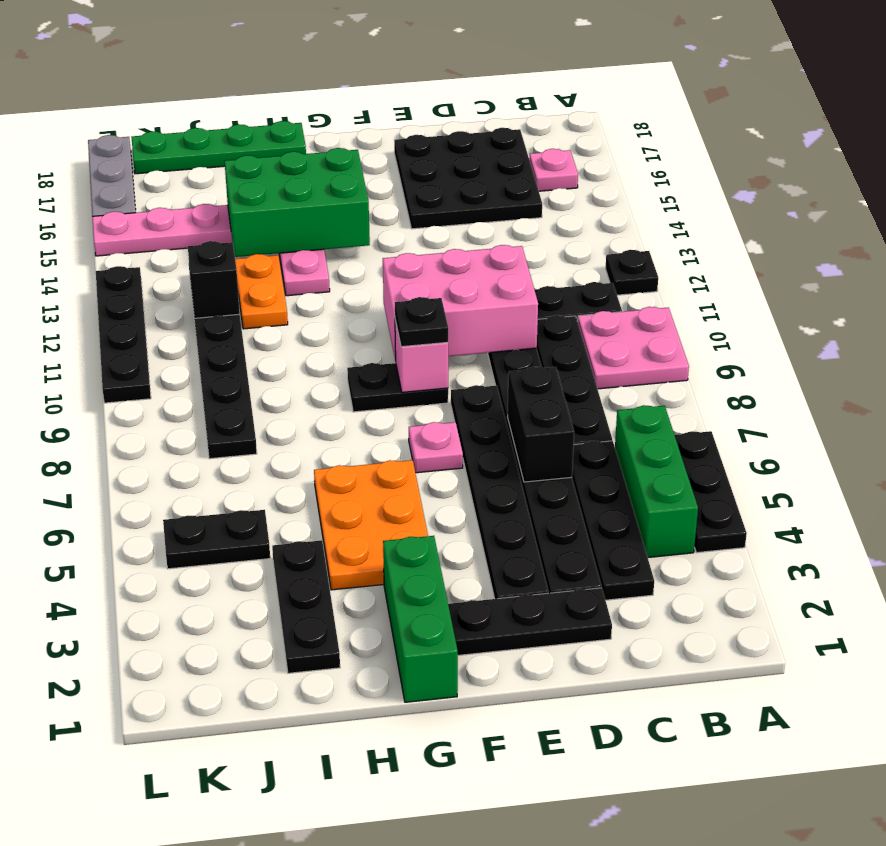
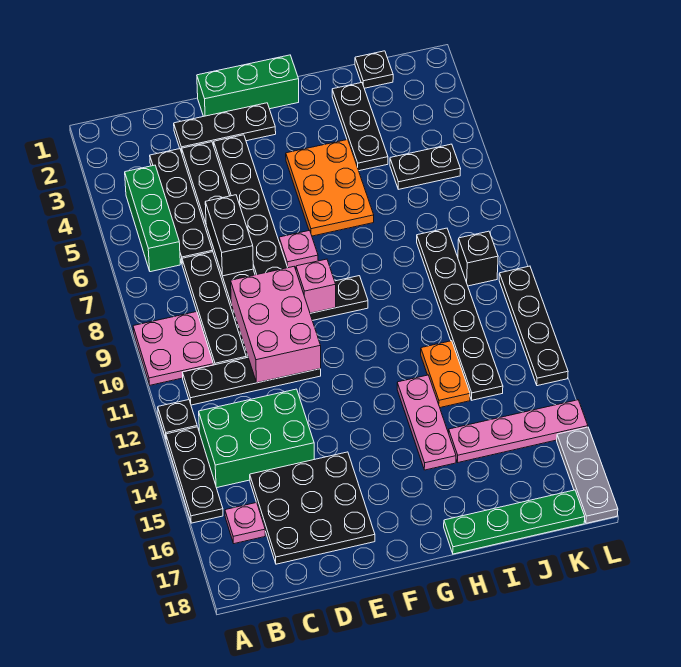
black 1x3 plate [675,431,747,553] -> black 1x3 plate moved to [166,427,223,523]
pink 2x3 brick [383,245,538,361] -> pink 2x3 brick turned to [231,267,321,383]
black 1x1 plate [395,297,448,347] -> black 1x1 plate moved to [355,51,393,88]
green 1x3 brick [383,536,458,702] -> green 1x3 brick turned to [197,55,299,116]
green 2x3 brick [225,148,370,257] -> green 2x3 brick moved to [199,389,314,488]
black 1x1 brick [188,241,240,318] -> black 1x1 brick moved to [458,231,498,286]

